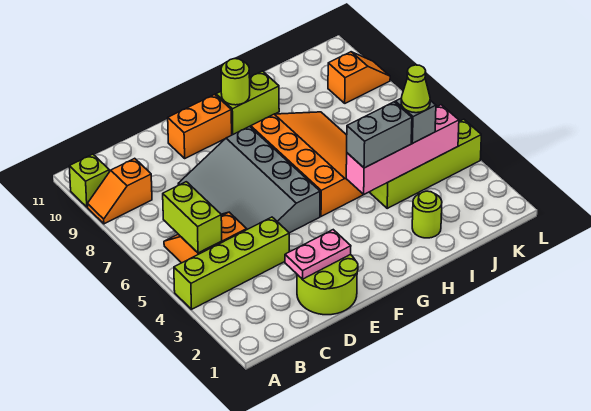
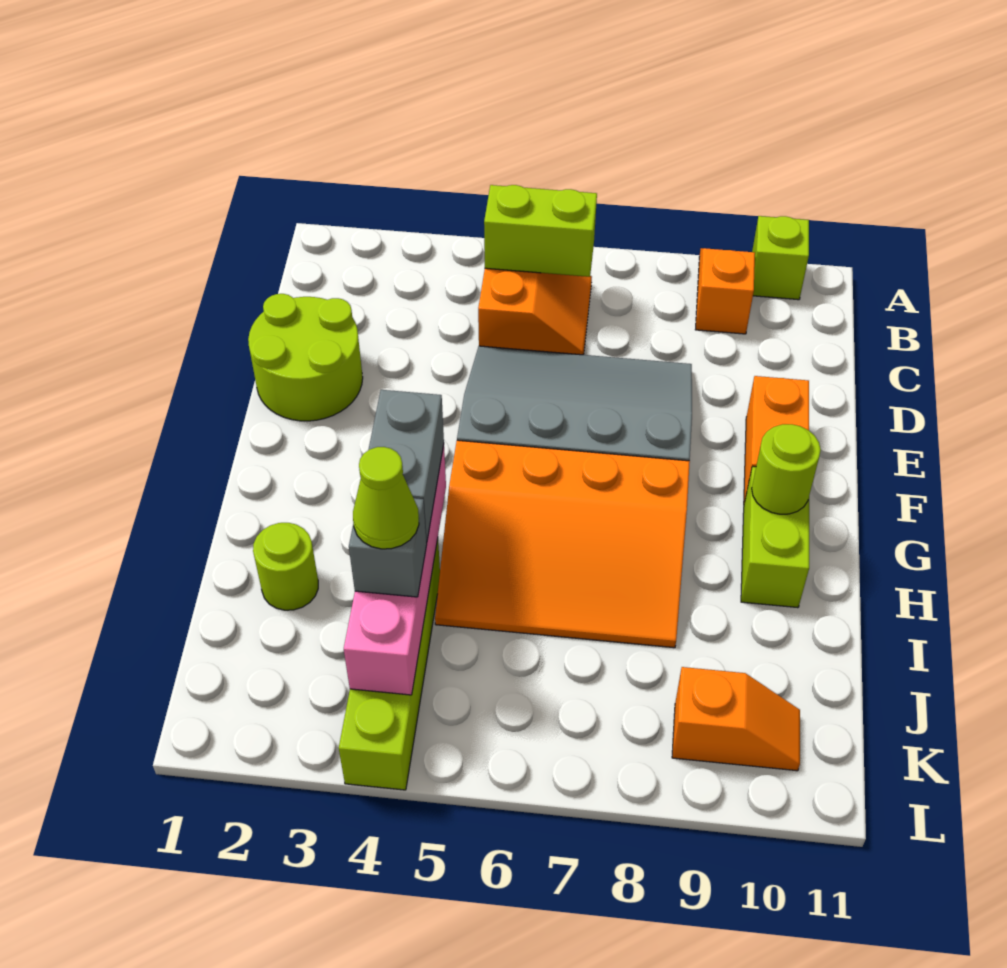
lime 1x4 brick [174,217,289,309] -> none
pink 1x2 plate [285,230,351,279] -> none
orange 1x2 slope [328,52,390,103] -> orange 1x2 slope turned to [672,667,800,771]

